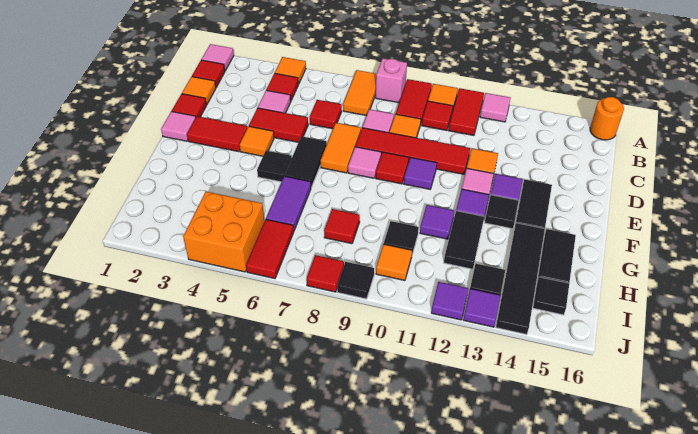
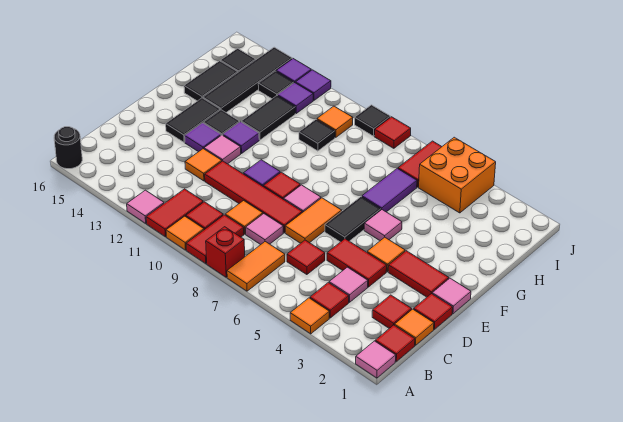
pink 1x1 brick [376,58,407,103] -> red 1x1 brick [206,227,245,277]
orange 1x1 round brick [590,97,624,140] -> black 1x1 round brick [54,127,82,169]
black 1x1 tile [257,151,292,182] -> pink 1x1 tile [364,210,402,241]
purple 1x1 tile [420,205,454,239] -> purple 1x1 tile moved to [278,83,313,113]
red 1x1 tile [324,209,360,244] -> red 1x1 tile moved to [372,295,412,328]

